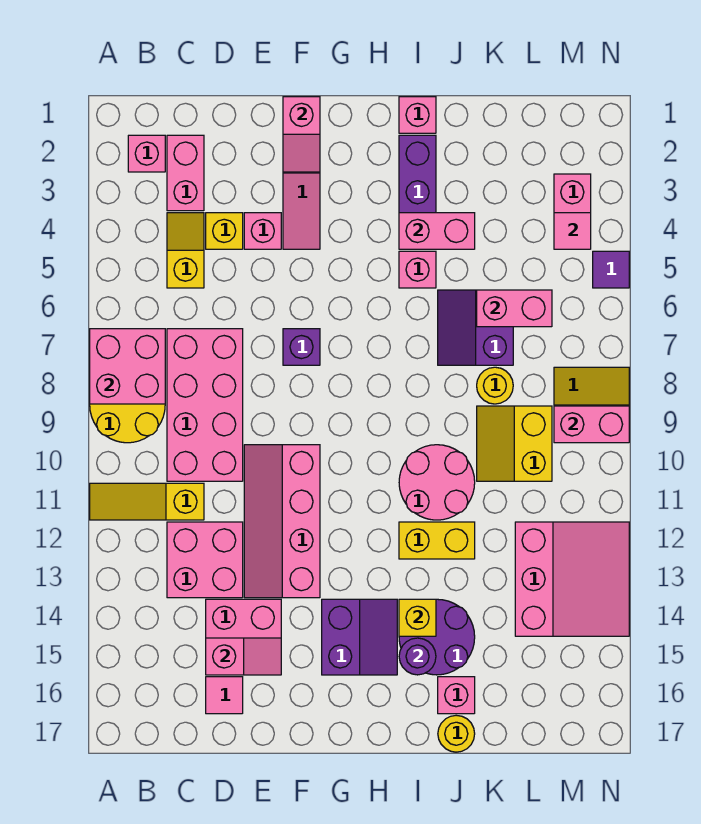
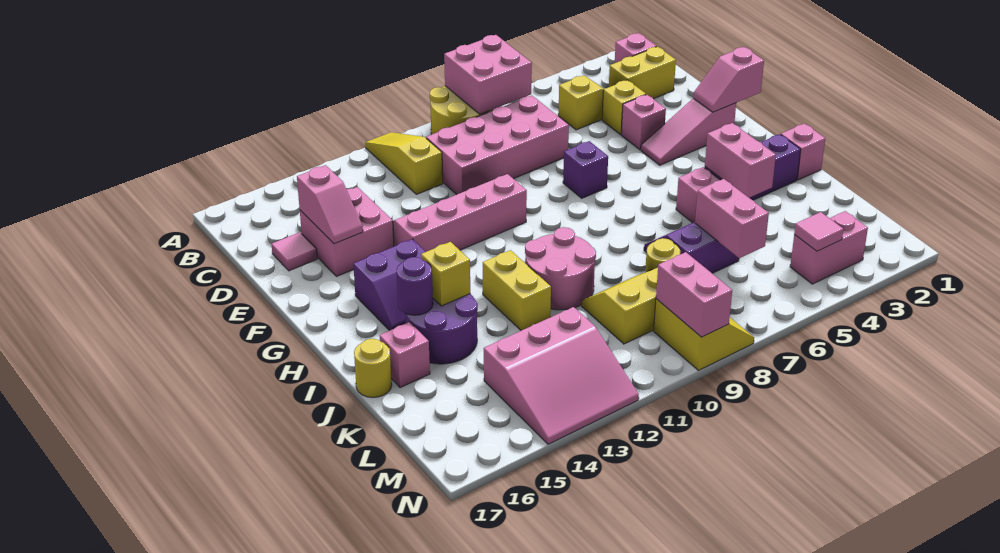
pink 1x2 brick [167,135,204,211] -> yellow 1x2 brick [609,47,676,99]
pink 2x2 brick [167,522,243,598] -> none
purple 1x1 tile [593,251,629,288] -> none

